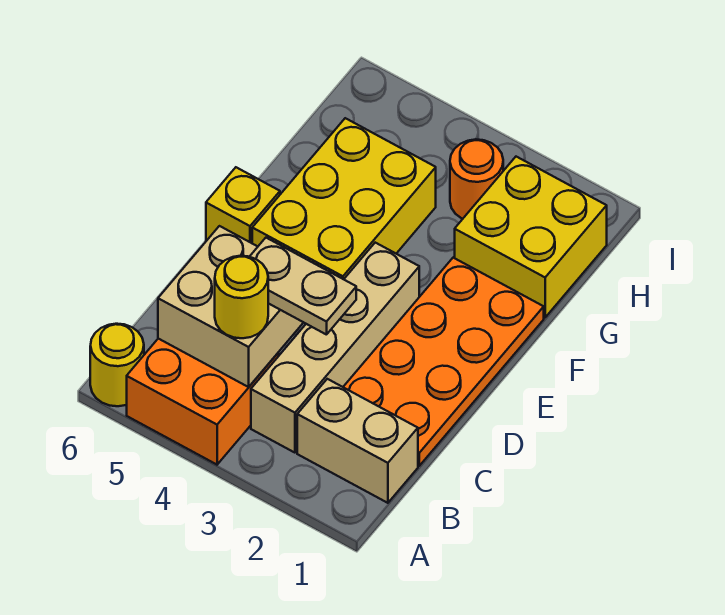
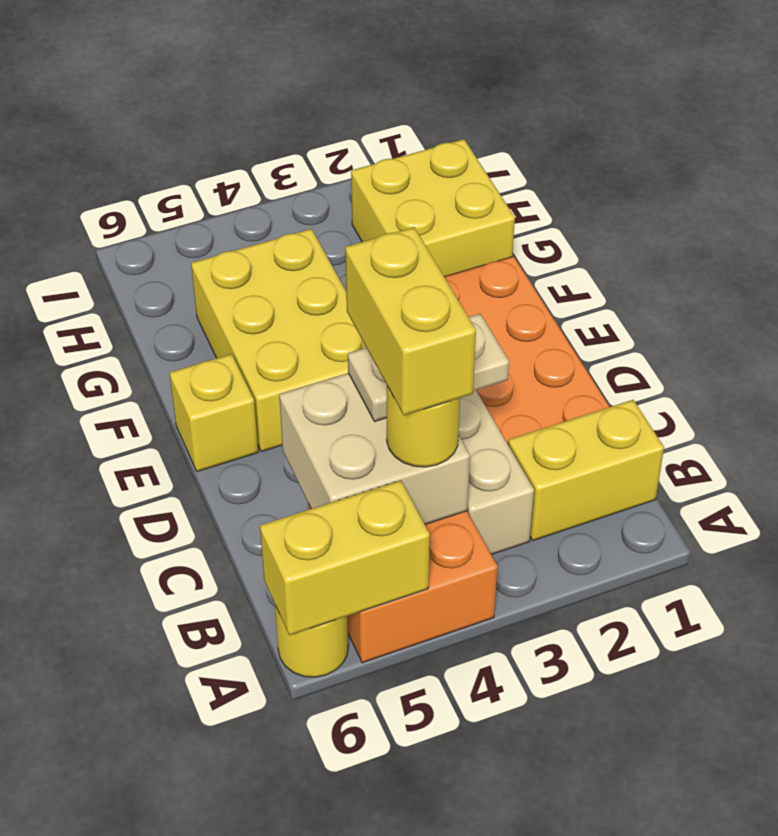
none -> yellow 1x2 brick [260,480,430,635]
tan 1x2 brick [297,379,418,503] -> yellow 1x2 brick [508,400,664,541]
none -> yellow 1x2 brick [345,227,476,415]
orange 1x1 round brick [450,139,503,219] -> none

